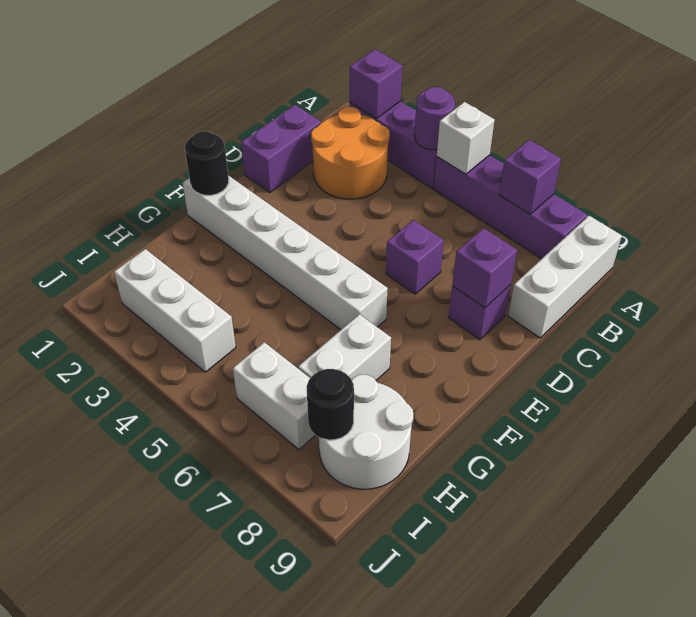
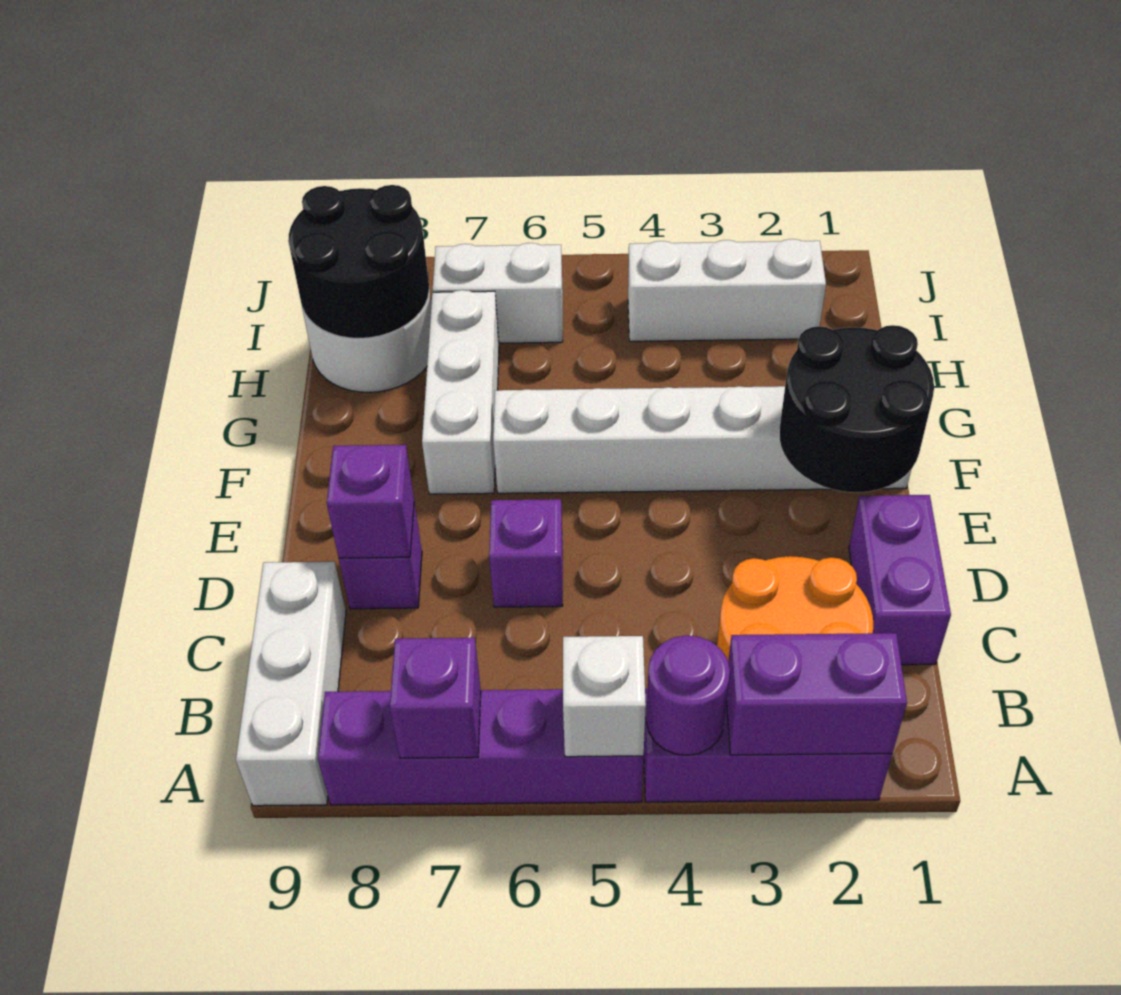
purple 1x1 brick [350,49,402,118] -> purple 1x2 brick [726,633,907,755]
black 1x1 round brick [185,131,229,195] -> black 2x2 round brick [779,325,934,492]
white 1x2 brick [298,314,391,380] -> white 1x3 brick [422,290,499,494]
black 1x1 round brick [307,369,354,440] -> black 2x2 round brick [288,185,429,338]

